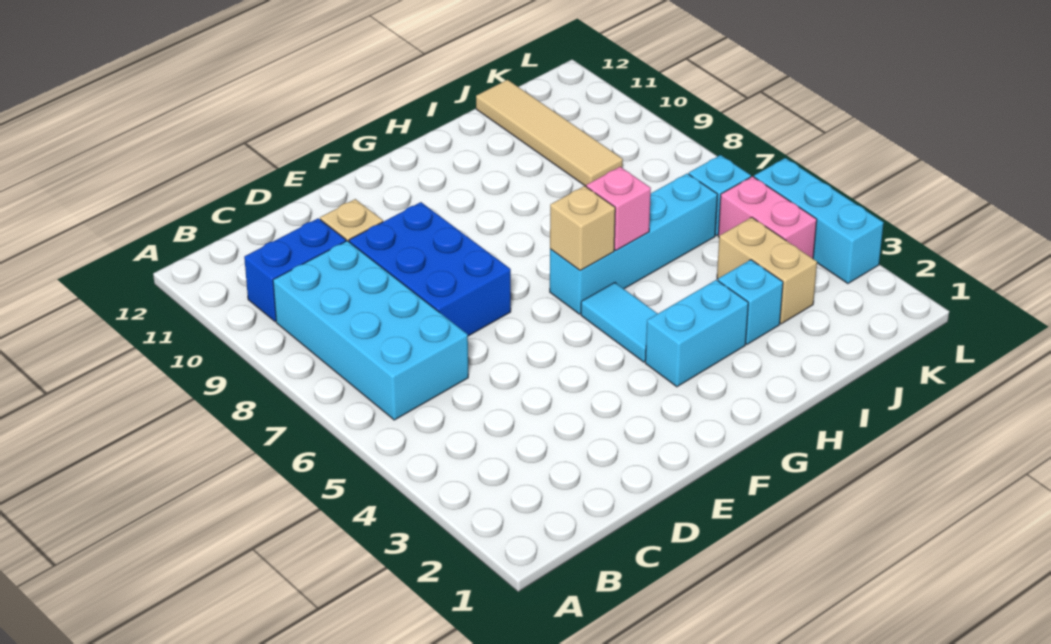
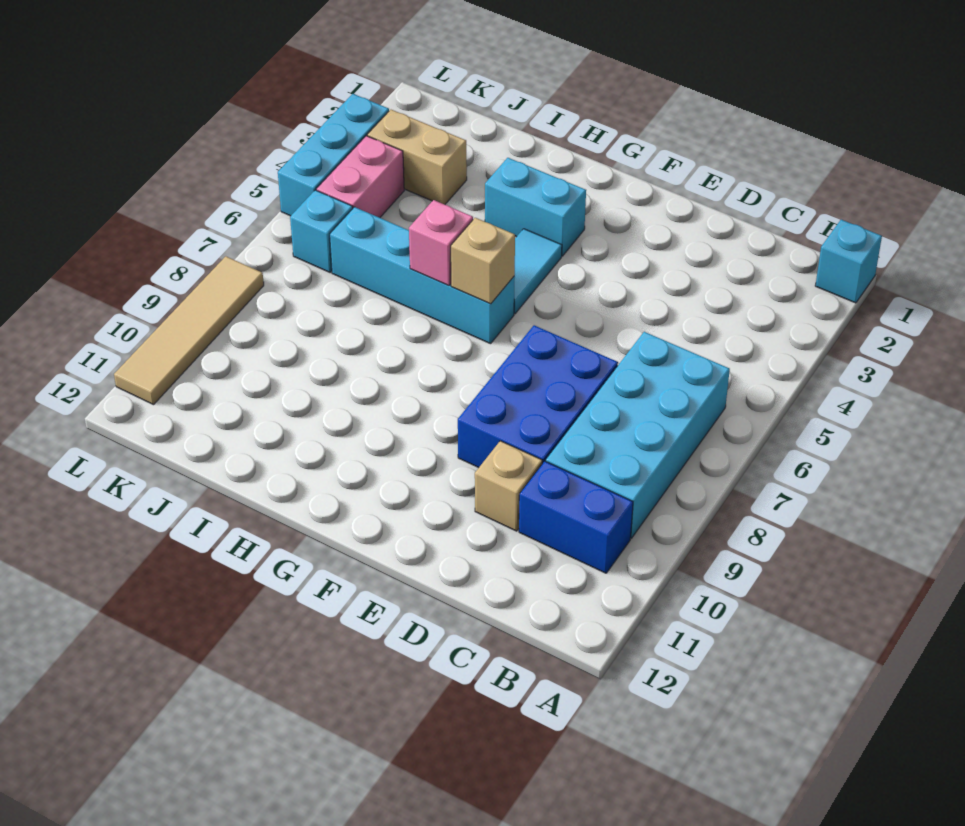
cyan 1x1 brick [718,260,783,344] -> cyan 1x1 brick moved to [815,220,882,303]
tan 1x2 brick [717,217,817,324] -> tan 1x2 brick turned to [367,110,467,205]
tan 1x4 tile [476,80,623,186] -> tan 1x4 tile moved to [114,256,264,405]

